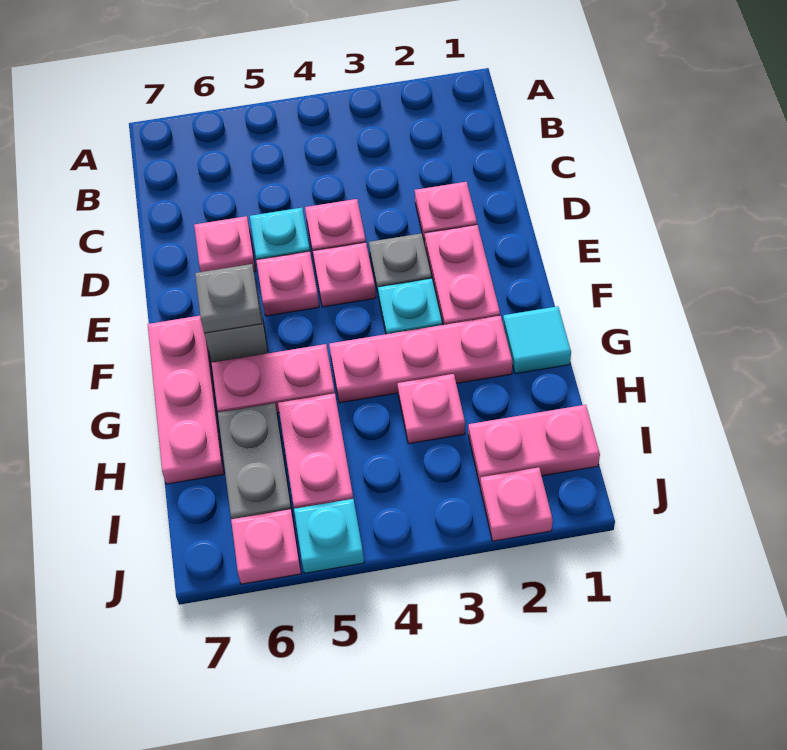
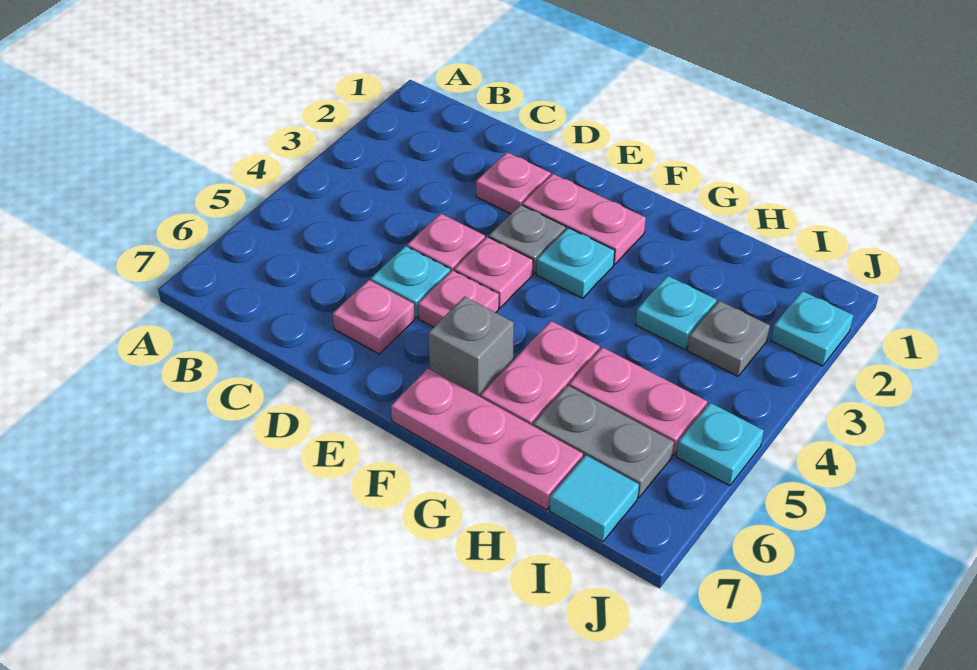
grey 1x1 plate [195,264,262,333] -> grey 1x1 plate moved to [687,301,770,376]
cyan 1x1 tile [503,306,571,374] -> cyan 1x1 tile moved to [550,455,639,542]
pink 1x3 plate [329,316,512,403] -> none
pink 1x1 plate [398,374,465,444] -> cyan 1x1 plate [636,276,717,350]
pink 1x2 plate [468,405,600,486] -> none
pink 1x1 plate [480,468,553,541] -> cyan 1x1 plate [771,291,853,366]
pink 1x1 plate [231,509,301,584] -> none

